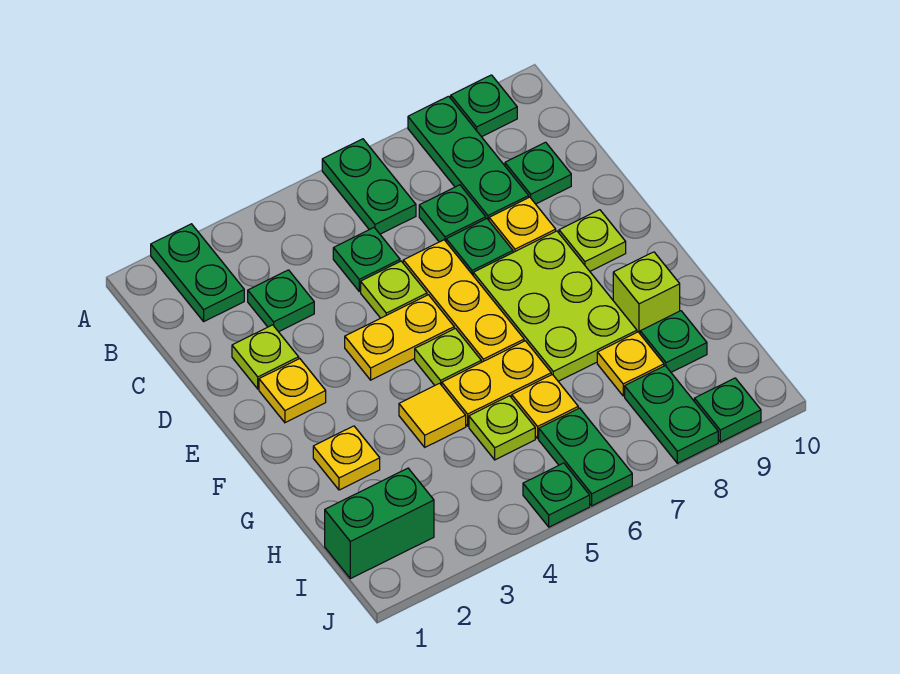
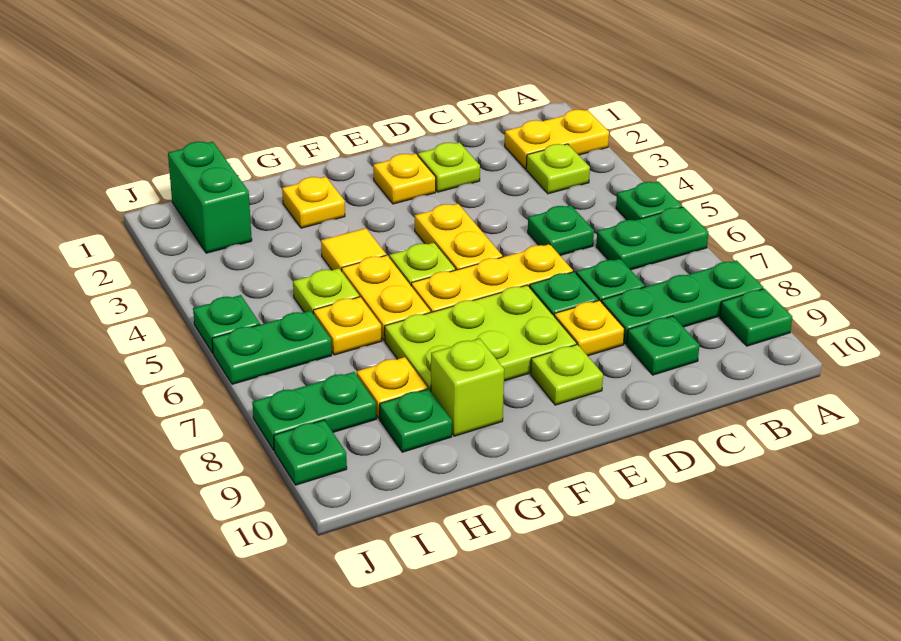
green 1x2 plate [151,224,244,321] -> yellow 1x2 plate [505,110,609,169]
green 1x1 plate [248,270,314,332] -> green 1x1 plate moved to [616,181,682,220]
lime 1x1 plate [361,261,427,318] -> lime 1x1 plate moved to [526,144,590,194]

